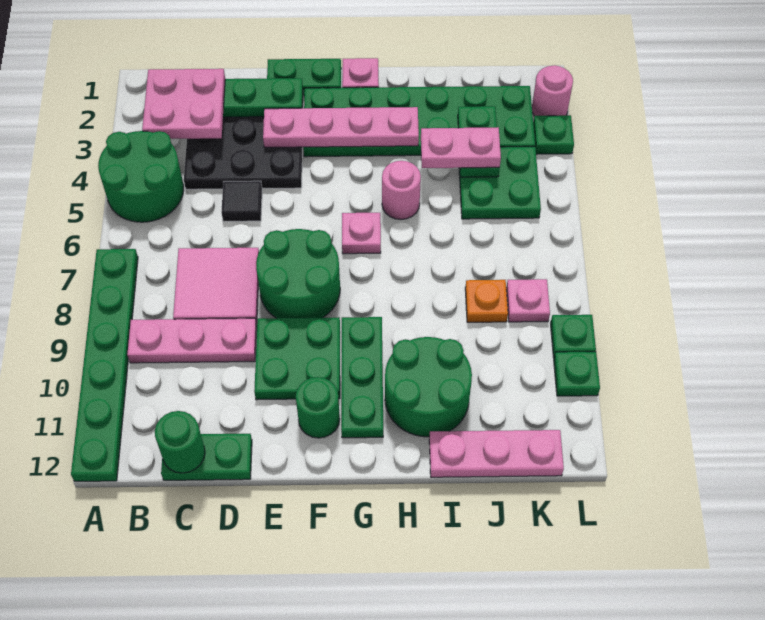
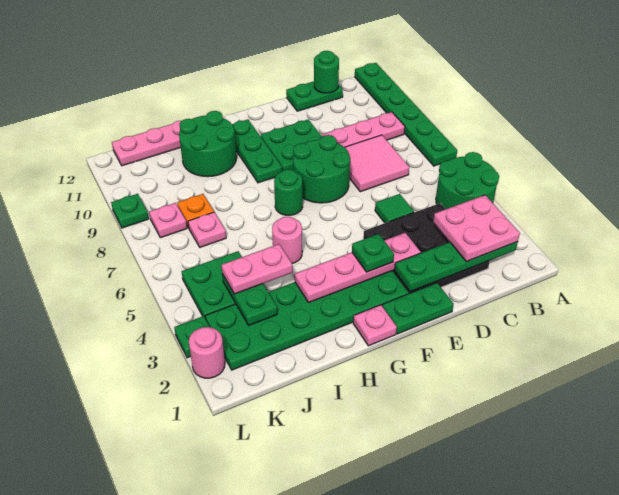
black 1x1 tile [221,181,262,221] -> green 1x1 tile [375,194,414,223]
green 1x1 round brick [296,377,340,438] -> green 1x1 round brick moved to [274,169,303,215]
pink 1x1 plate [342,213,381,254] -> pink 1x1 plate moved to [188,212,226,247]
green 1x1 plate [554,352,600,396] -> green 1x1 plate moved to [352,234,394,272]

